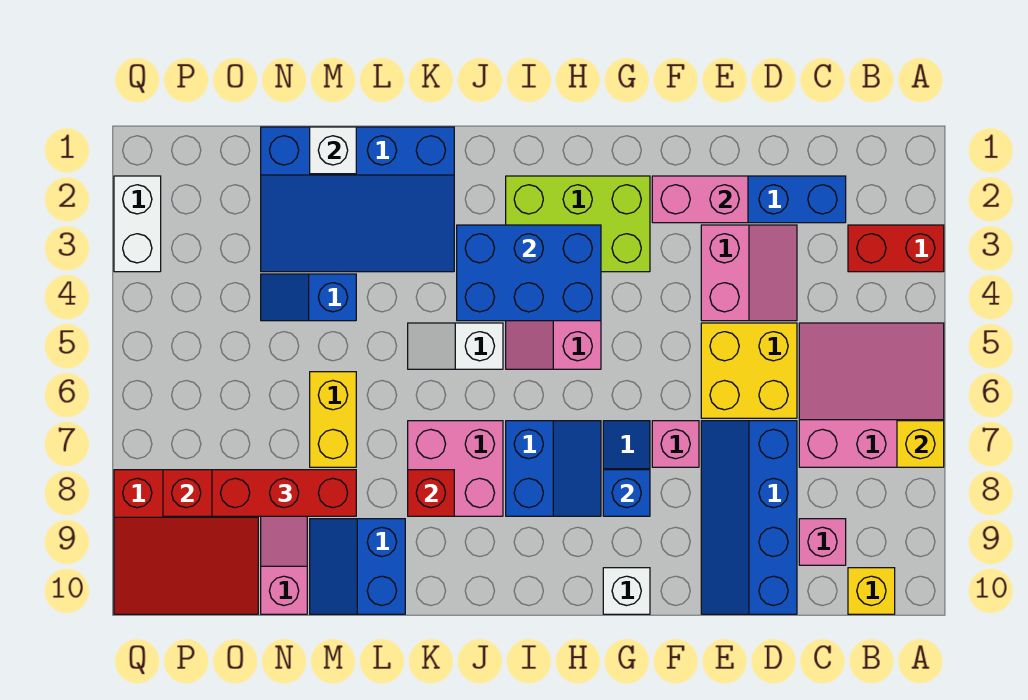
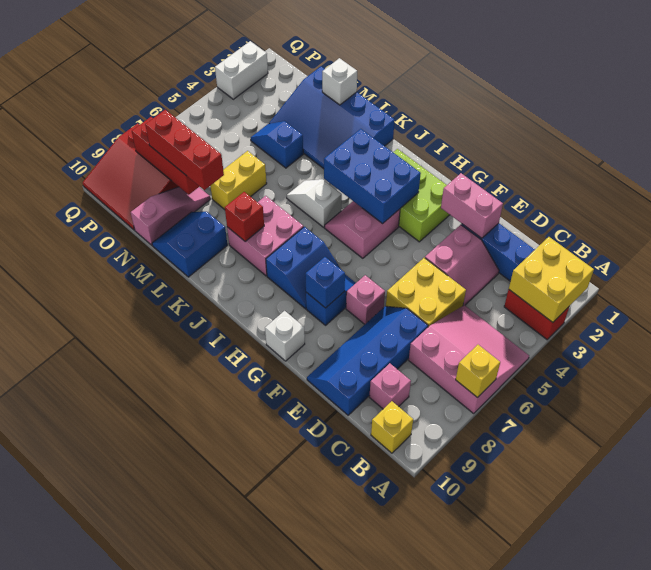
none -> yellow 2x2 brick [509,237,594,323]

